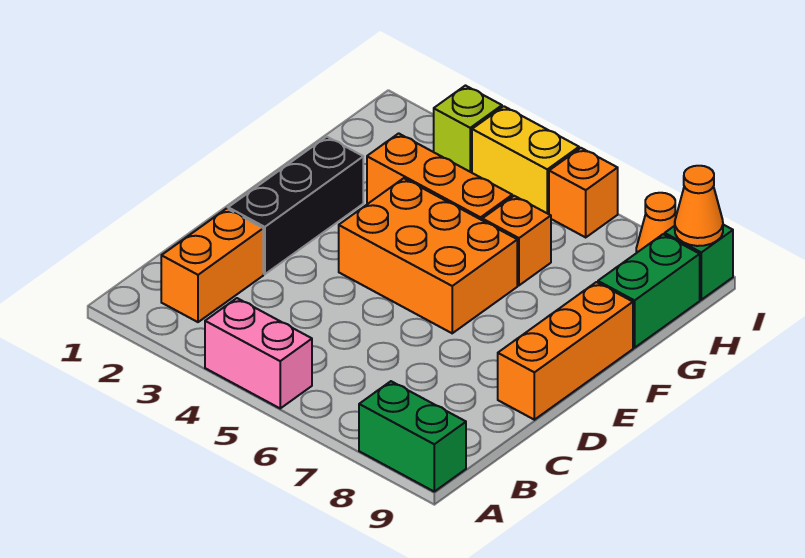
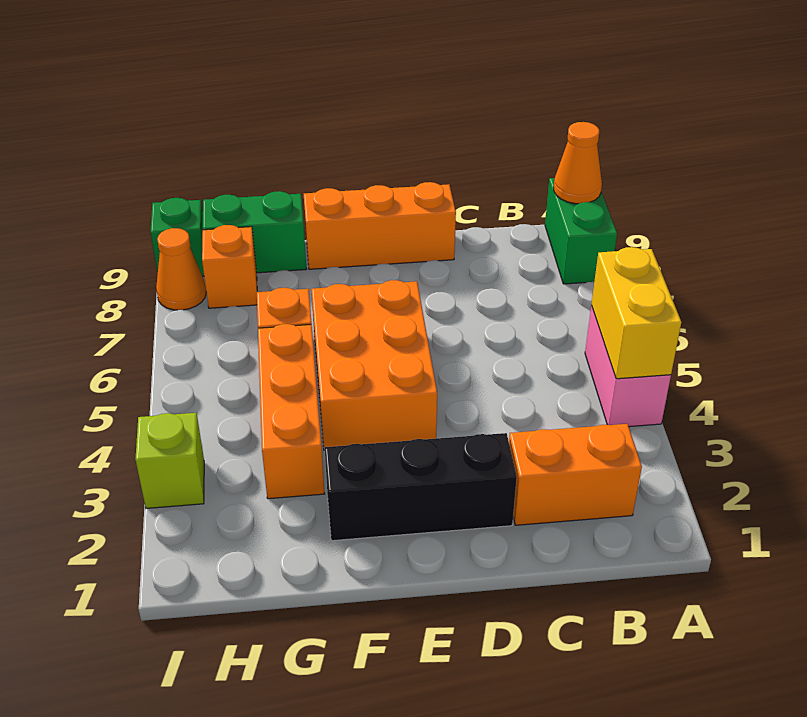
yellow 1x2 brick [472,106,579,214] -> yellow 1x2 brick moved to [591,247,681,379]
orange 1x1 brick [549,148,618,237] -> orange 1x1 brick moved to [202,225,257,308]
orange 1x1 cone [675,166,723,246] -> orange 1x1 cone moved to [554,122,602,204]

